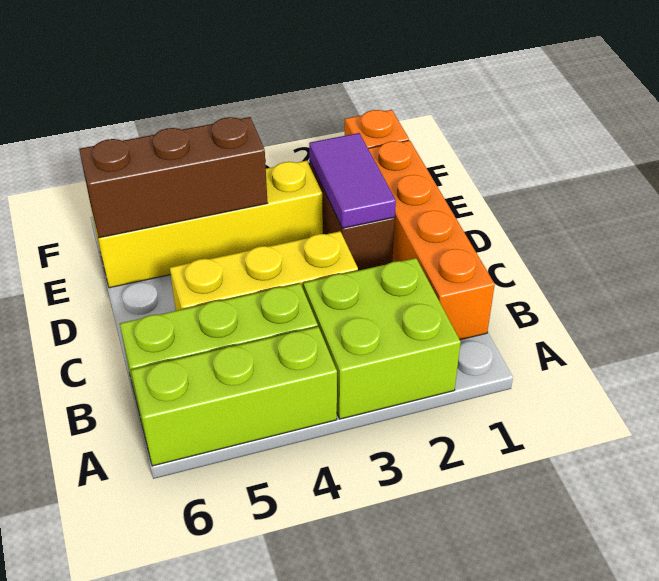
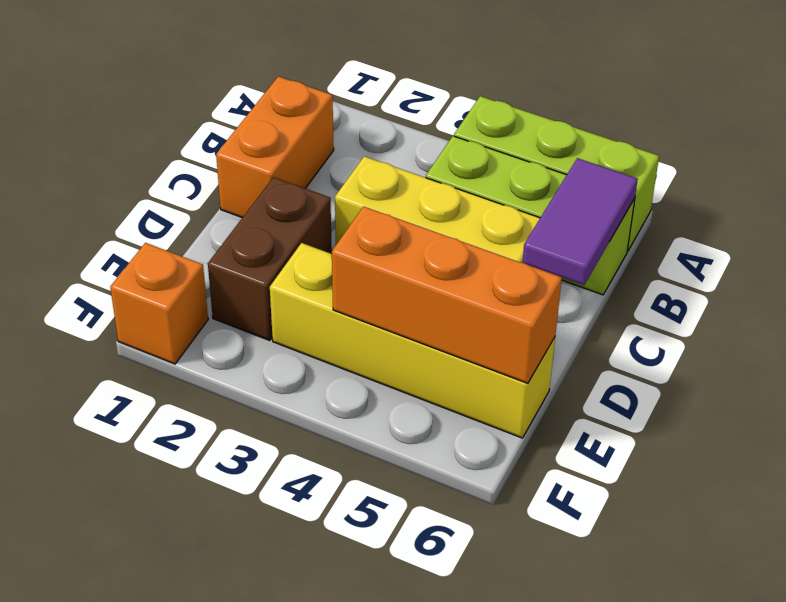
lime 2x2 brick [303,258,461,419] -> none
orange 1x4 brick [368,140,495,340] -> orange 1x2 brick [216,76,334,218]
purple 1x2 tile [309,133,396,228] -> purple 1x2 tile moved to [522,158,638,285]
brown 1x3 brick [79,117,268,238] -> orange 1x3 brick [331,206,562,383]

